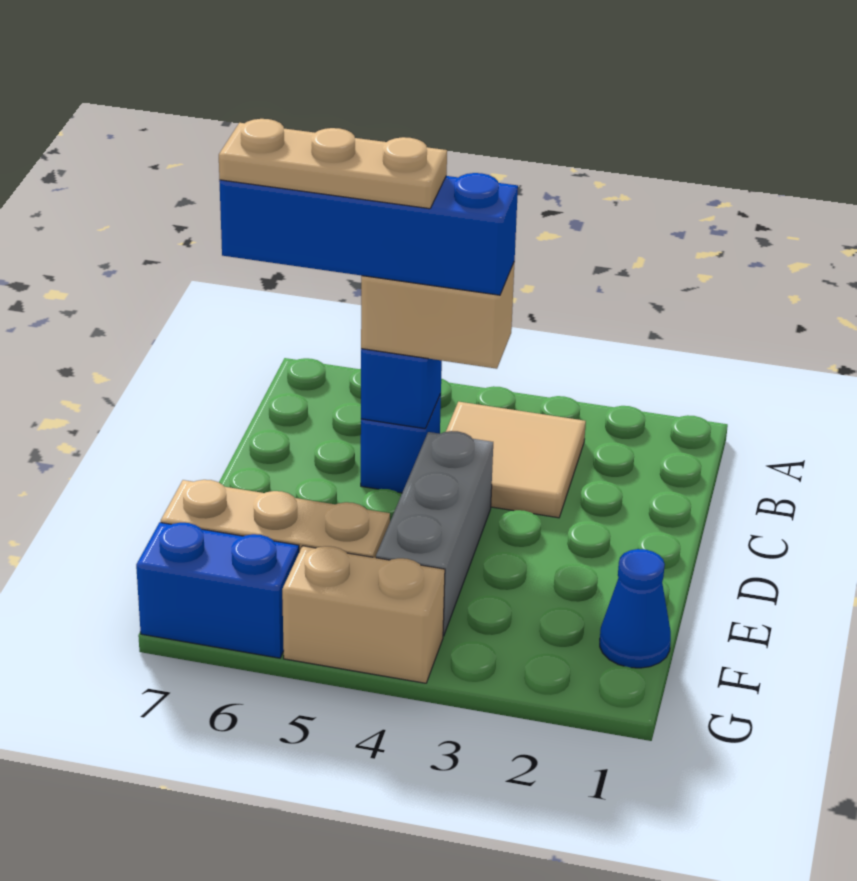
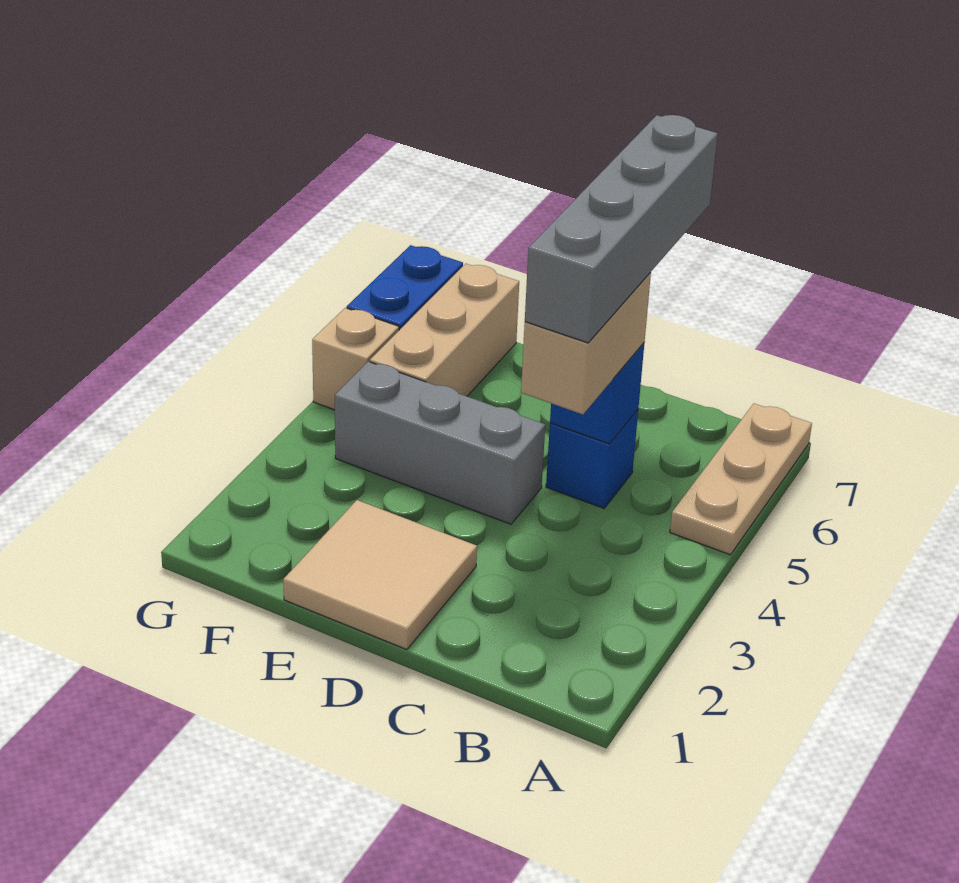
tan 2x2 tile [446,402,586,518] -> tan 2x2 tile moved to [283,500,477,650]
blue 1x4 brick [219,173,518,295] -> grey 1x4 brick [525,115,718,343]
tan 1x3 plate [219,119,447,209] -> tan 1x3 plate moved to [670,404,812,555]
blue 1x1 cone [600,549,671,668] -> none
tan 1x2 brick [282,546,445,683] -> tan 1x1 brick [312,308,399,410]

